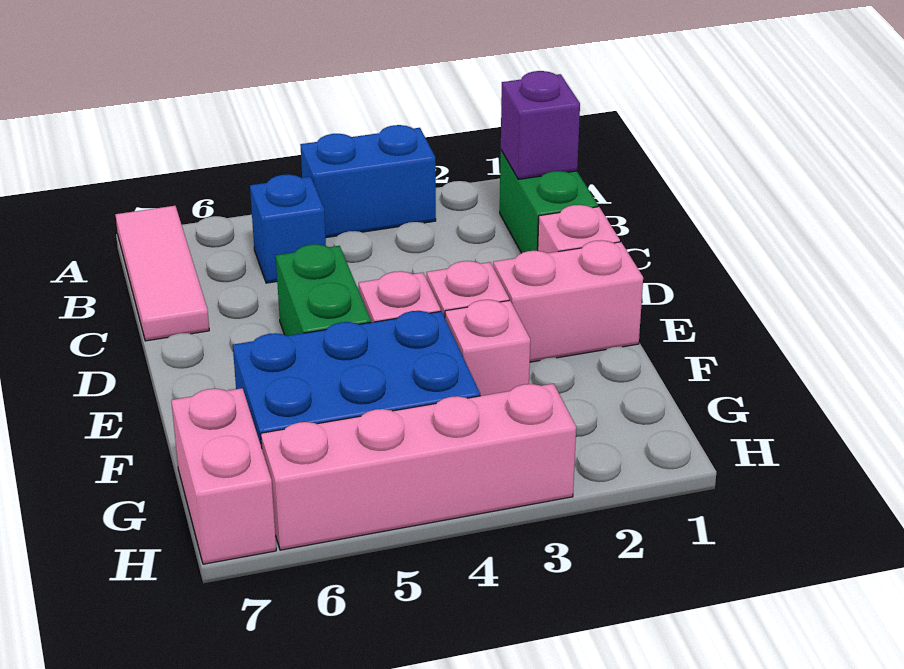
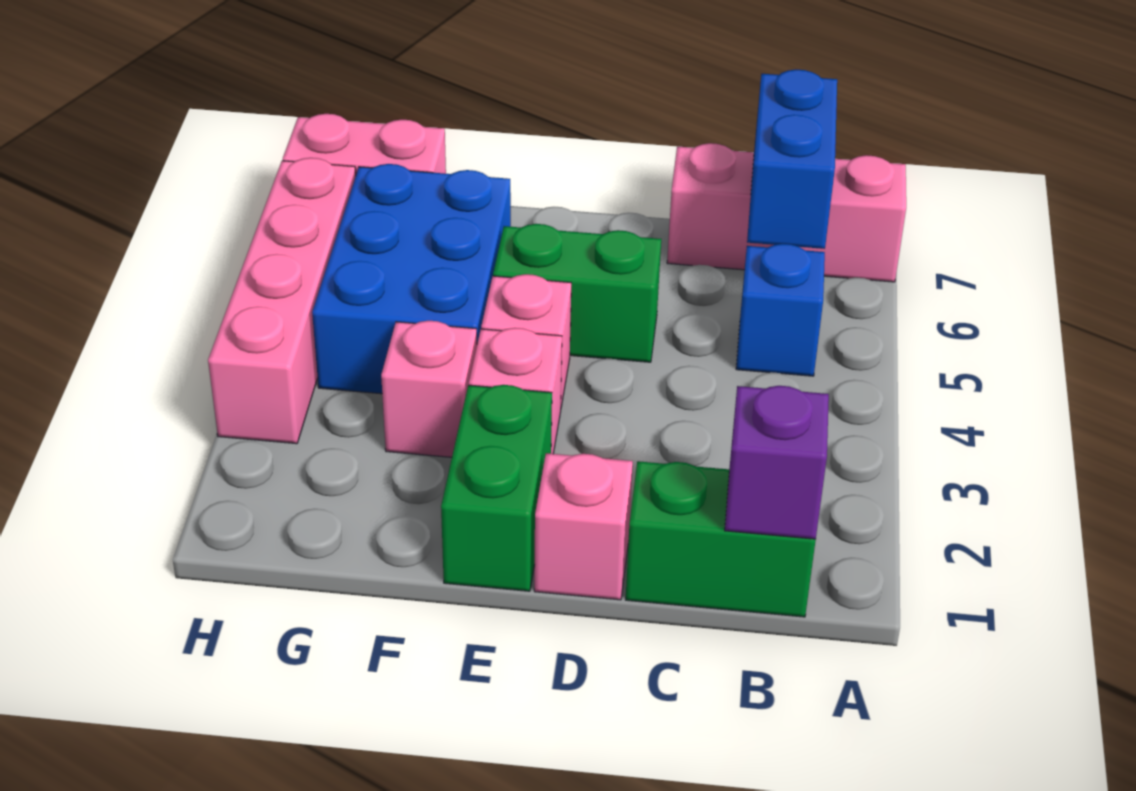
blue 1x2 brick [300,125,436,238] -> blue 1x2 brick moved to [747,70,837,249]
pink 1x3 tile [115,206,209,341] -> pink 1x3 brick [667,143,906,282]
pink 1x2 brick [493,240,643,362] -> green 1x2 brick [441,385,552,591]

